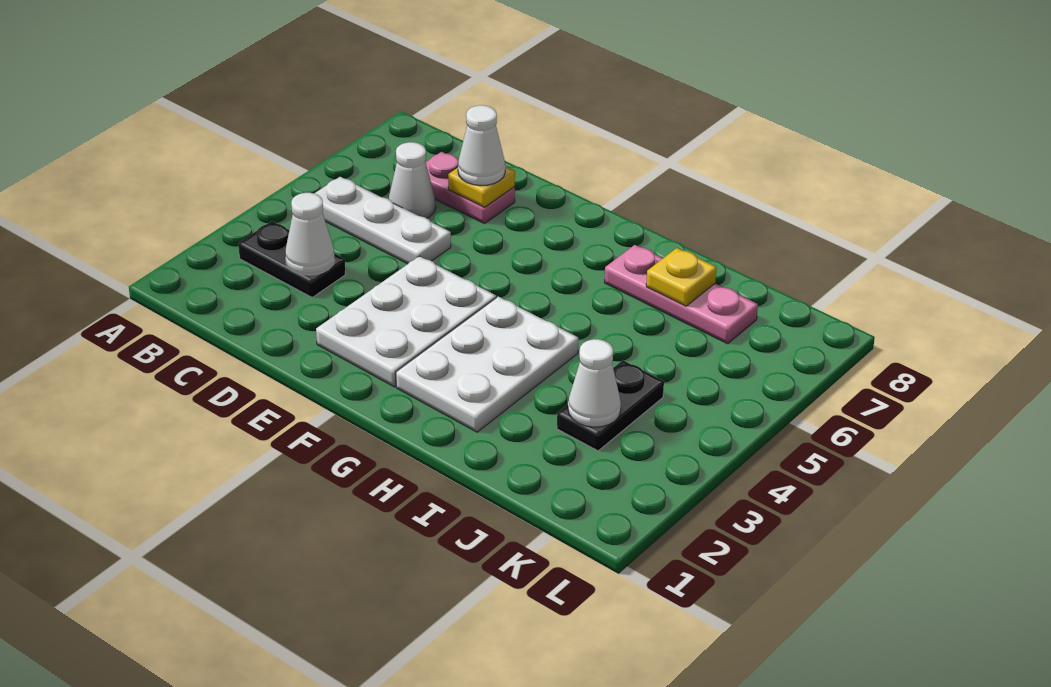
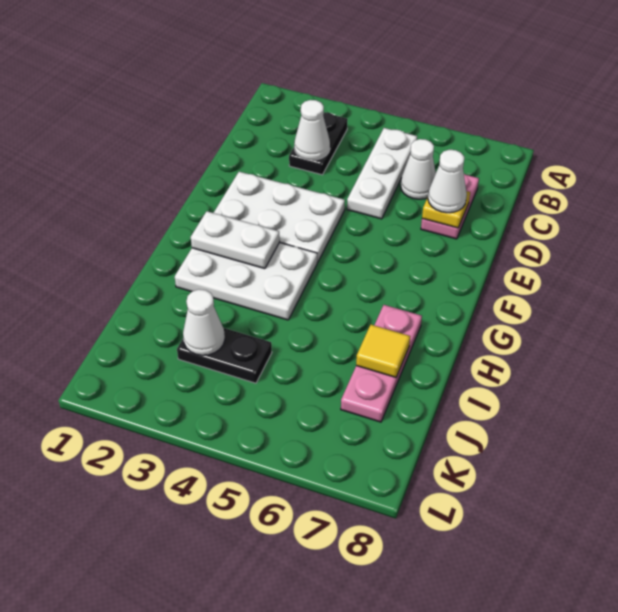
none -> white 1x2 plate [191,211,280,269]
yellow 1x1 plate [646,248,717,306] -> yellow 1x1 tile [356,325,410,377]

